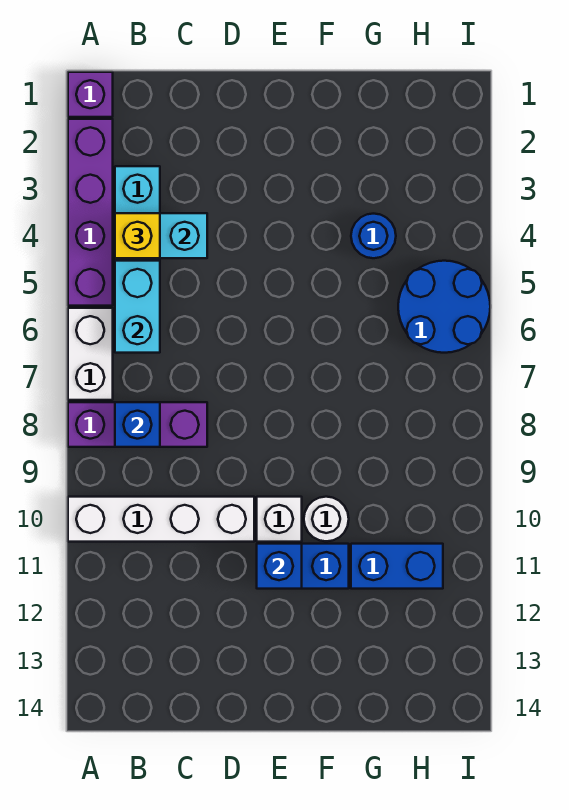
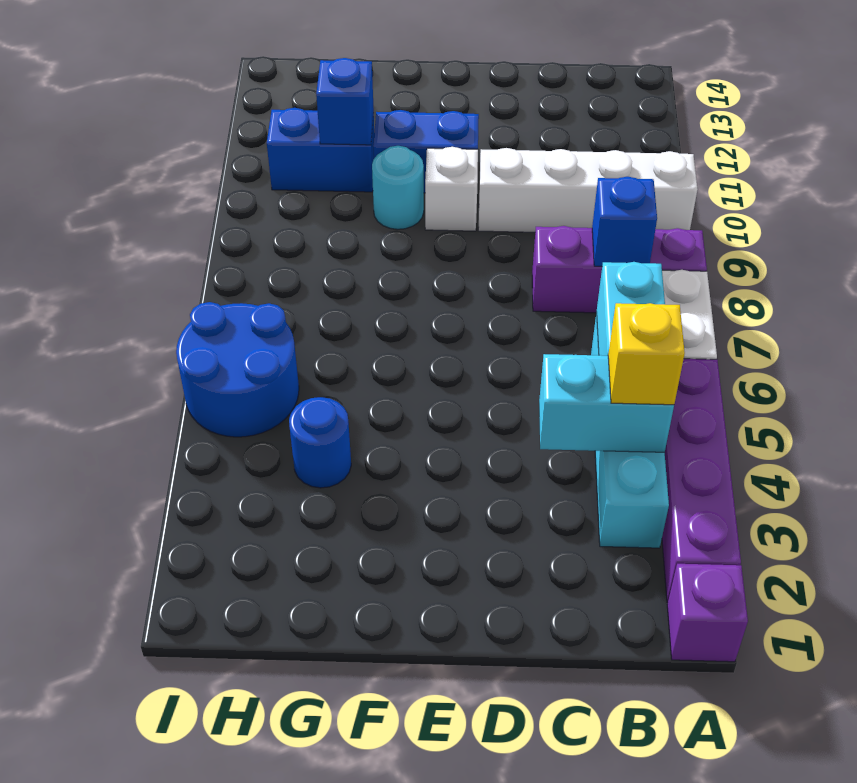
blue 1x1 brick [257,544,302,589] -> blue 1x1 brick moved to [316,58,374,145]
white 1x1 round brick [304,497,349,541] -> cyan 1x1 round brick [372,146,424,229]

